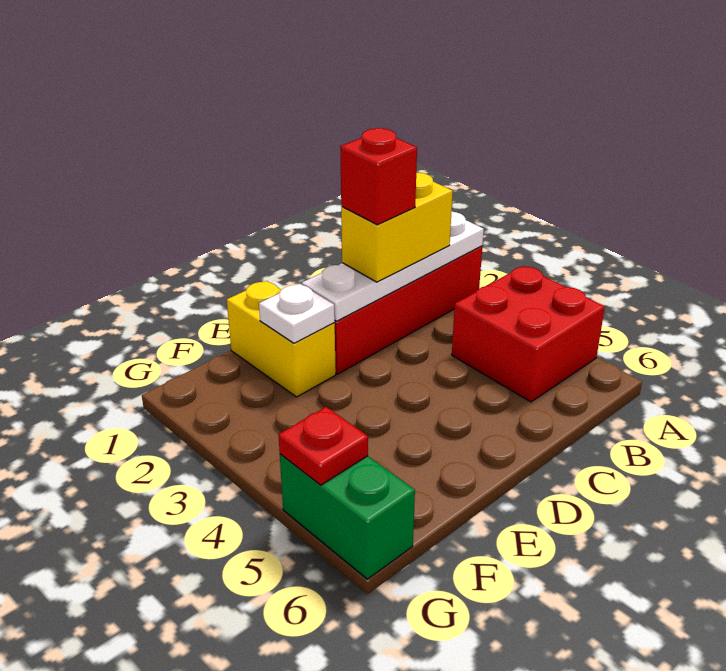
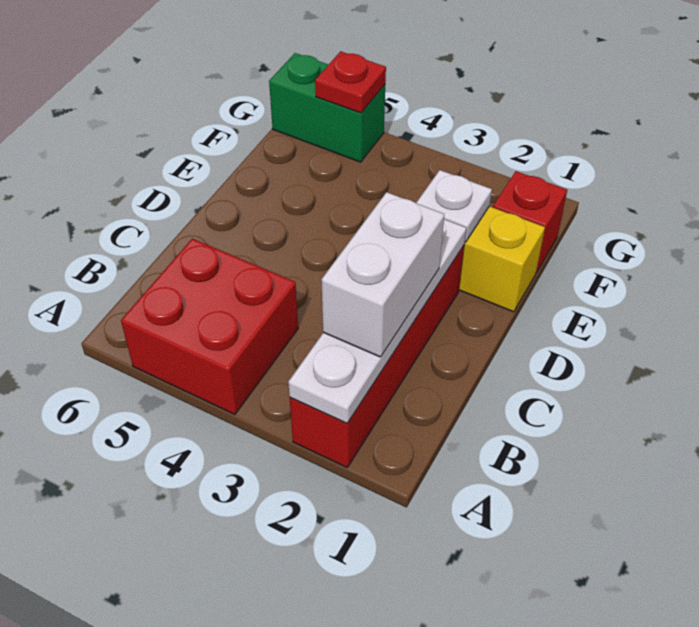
yellow 1x2 brick [341,173,453,282] -> white 1x2 brick [321,192,444,357]
red 1x1 brick [340,128,417,225] -> red 1x1 brick moved to [493,171,567,273]

